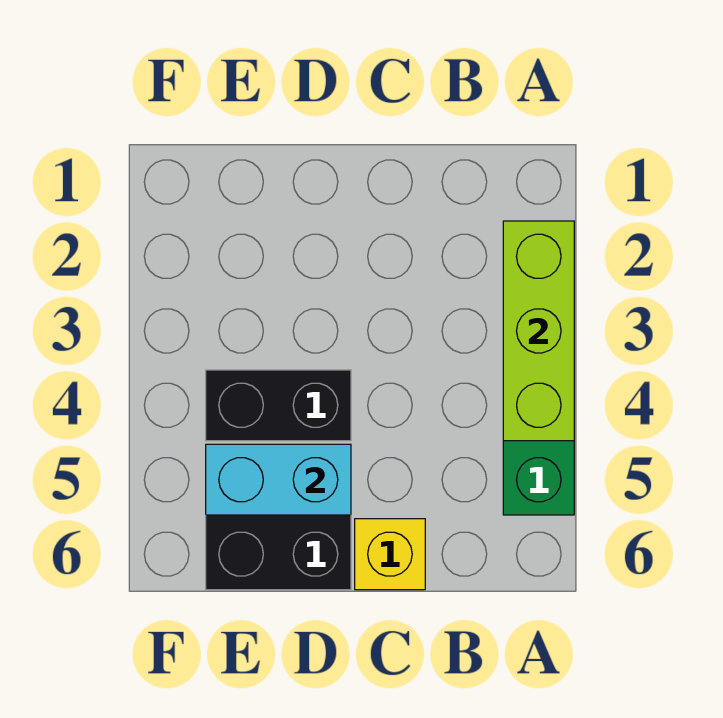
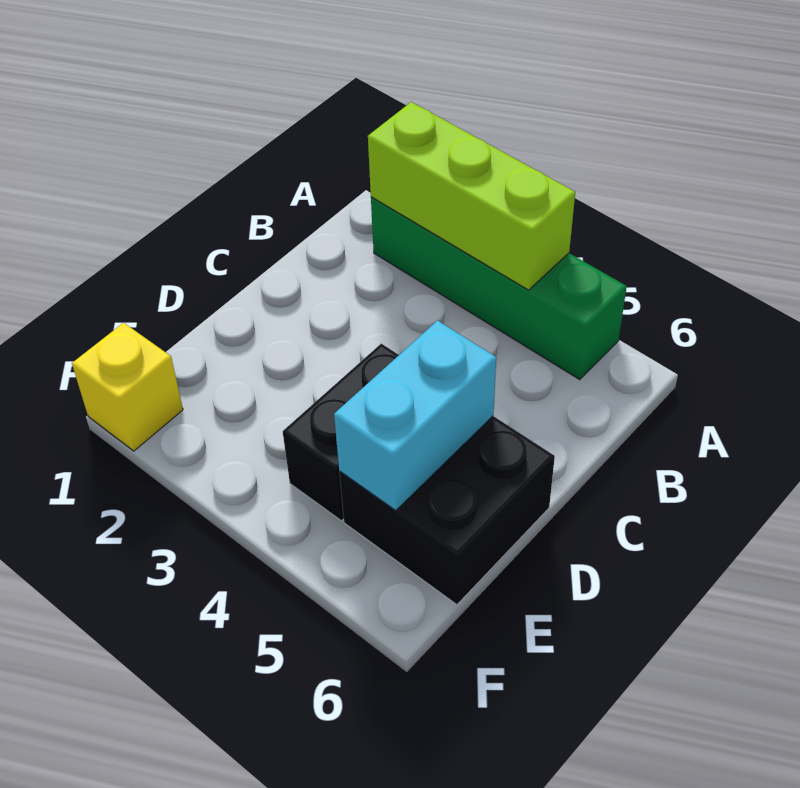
yellow 1x1 brick [355,519,425,590] -> yellow 1x1 brick moved to [72,323,183,451]

